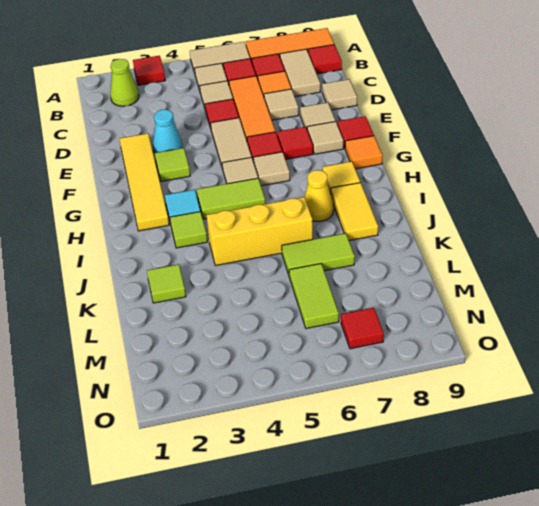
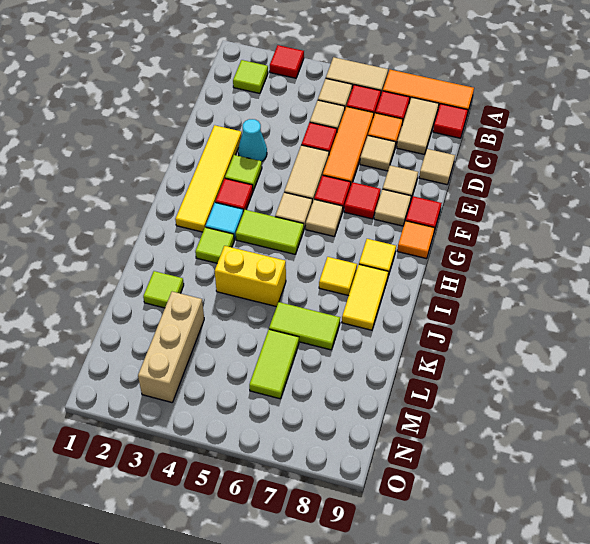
lime 1x1 cone [110,59,139,106] -> lime 1x1 tile [233,60,268,93]
yellow 1x1 cone [305,170,334,221] -> yellow 1x1 tile [319,257,357,296]
yellow 1x3 brick [206,197,313,265] -> yellow 1x2 brick [214,246,286,306]
none -> tan 1x3 brick [138,292,204,402]
red 1x1 tile [341,308,384,349] -> red 1x1 tile moved to [215,179,253,212]

